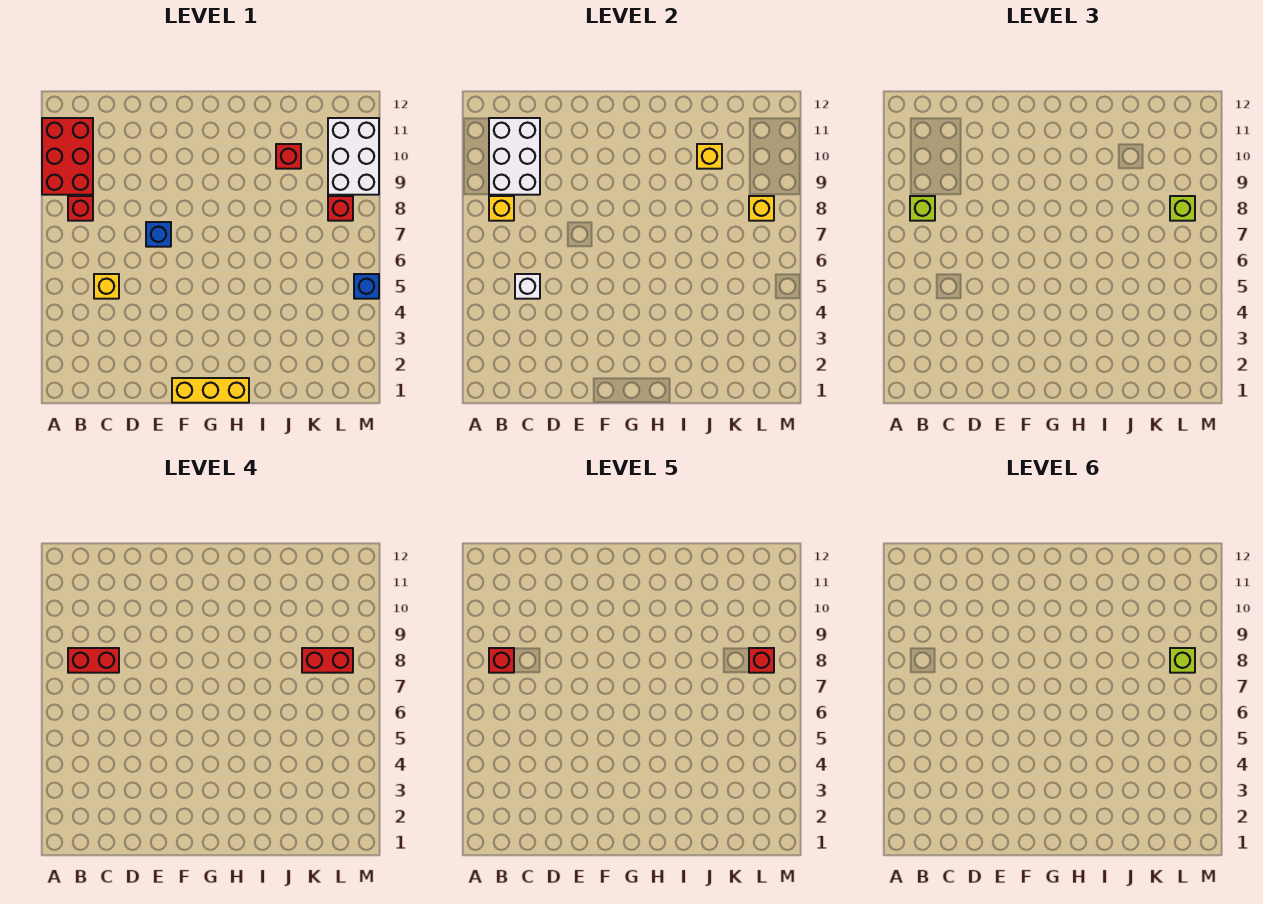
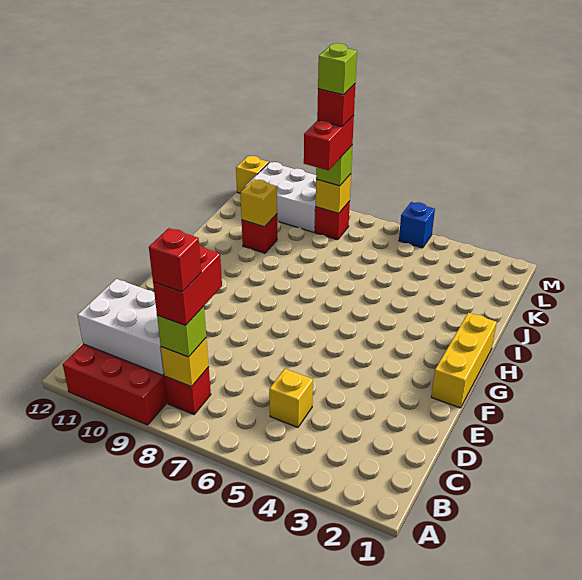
white 1x1 brick [515,274,540,299] -> none
blue 1x1 brick [146,222,171,247] -> none
none -> yellow 1x1 brick [236,156,269,193]

